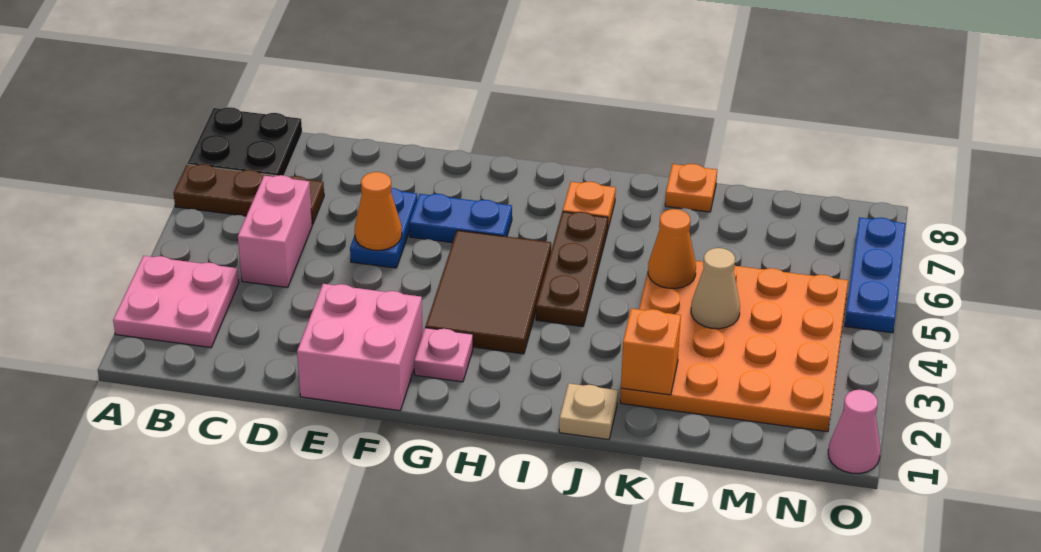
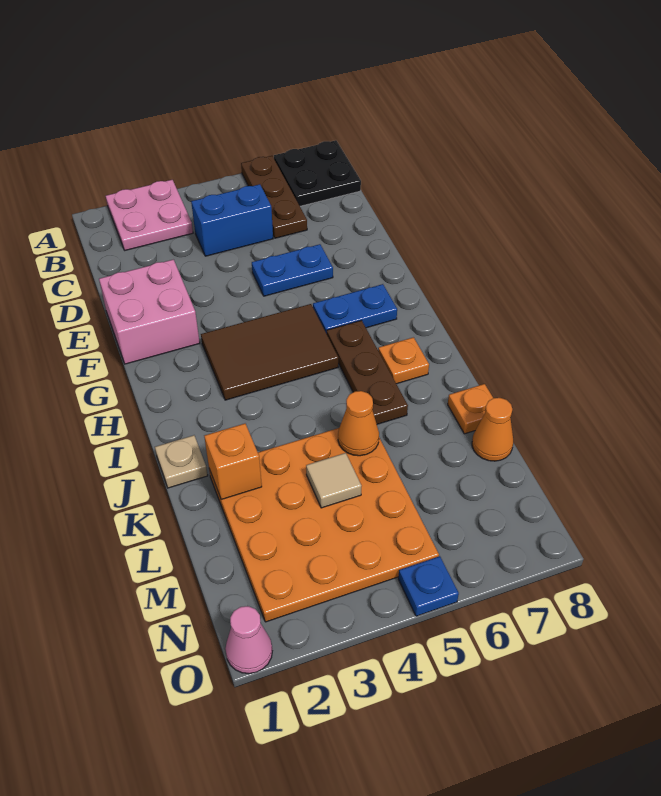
pink 1x2 brick [238,175,312,287] -> blue 1x2 brick [191,184,273,256]
orange 1x1 cone [355,172,402,250] -> orange 1x1 cone moved to [472,398,513,461]
blue 1x2 plate [409,194,512,243] -> blue 1x2 plate turned to [313,284,397,334]
pink 1x1 plate [414,328,473,382] -> none
brown 1x3 plate [536,212,608,327] -> brown 1x3 plate turned to [327,320,408,424]
tan 1x1 cone [691,248,740,329] -> tan 1x1 tile [306,453,361,508]
blue 1x3 plate [845,217,906,333] -> blue 1x1 plate [398,556,459,616]

